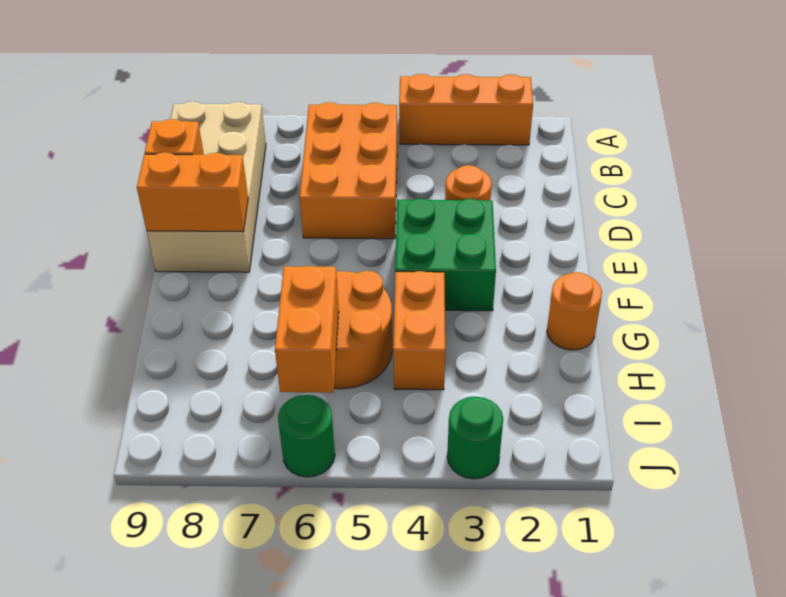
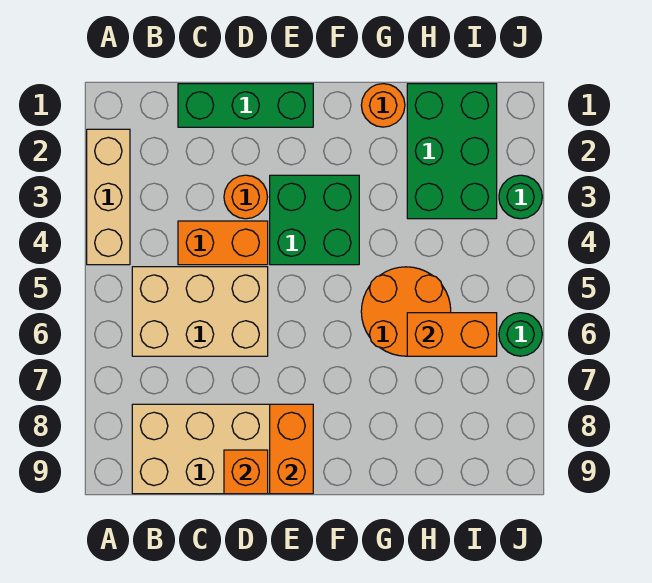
orange 1x3 brick [399,74,533,145] -> tan 1x3 brick [87,129,130,265]
orange 2x3 brick [300,102,397,239] -> tan 2x3 brick [132,267,268,356]
none -> green 1x3 brick [178,84,313,127]
orange 1x2 brick [393,271,445,390] -> orange 1x2 brick moved to [178,221,268,265]
none -> green 2x3 brick [407,84,497,219]

